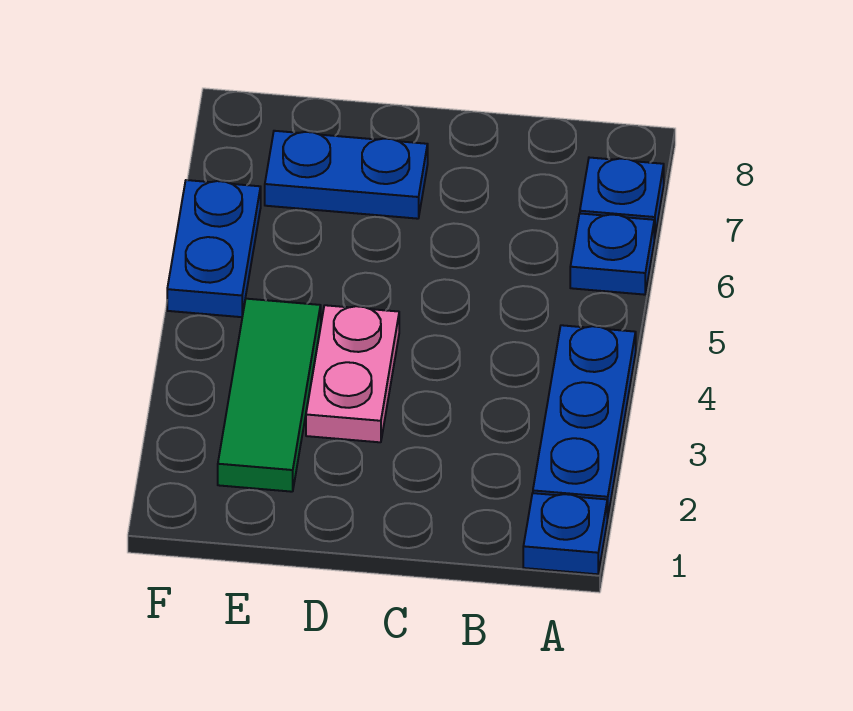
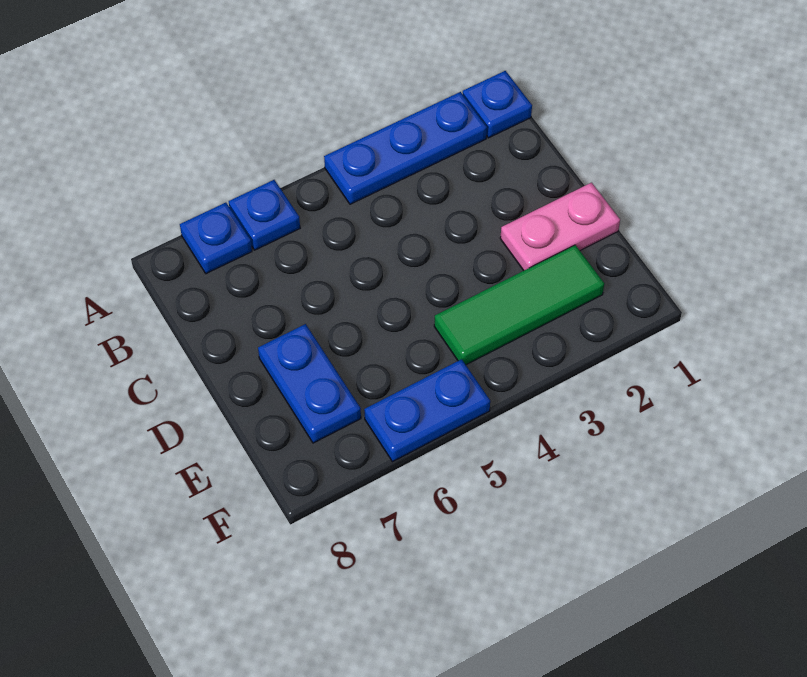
pink 1x2 plate [306,305,399,442] -> pink 1x2 plate moved to [500,183,620,271]

